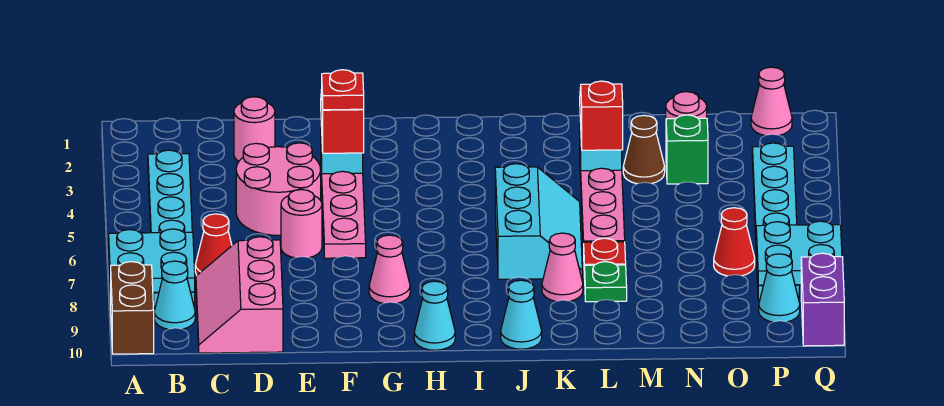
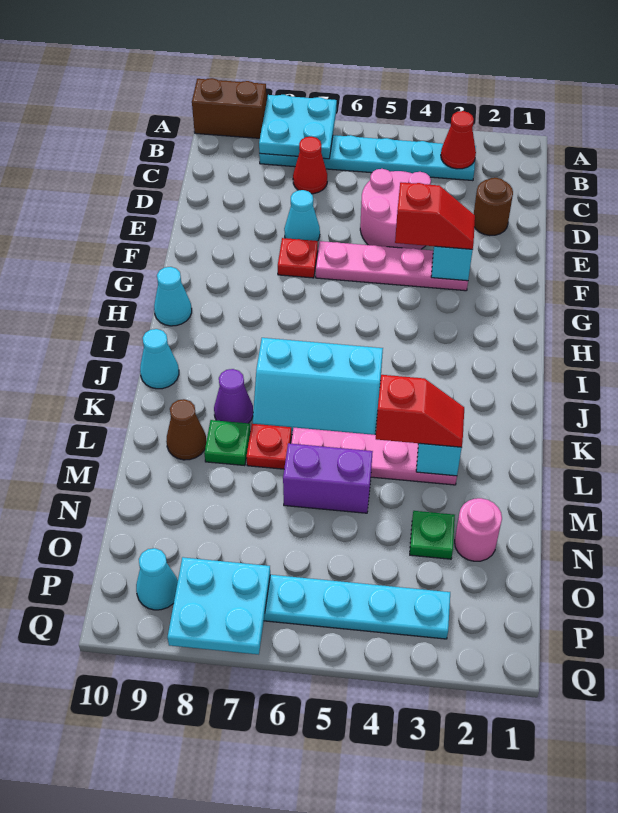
cyan 1x1 cone [154,261,195,329] -> cyan 1x1 cone moved to [284,190,320,241]
pink 2x3 slope [196,237,283,353] -> none
pink 1x1 round brick [234,97,275,162] -> brown 1x1 round brick [474,178,513,236]
pink 1x1 round brick [281,190,322,258] -> none
red 1x1 plate [322,70,364,110] -> red 1x1 plate moved to [278,238,318,278]
pink 1x1 cone [369,235,410,303] -> none
pink 1x1 cone [542,233,583,301] -> purple 1x1 cone [214,369,253,423]
brown 1x1 cone [623,115,665,184] -> brown 1x1 cone moved to [166,399,206,460]
green 1x1 brick [666,115,708,184] -> green 1x1 plate [410,511,455,559]
red 1x1 cone [714,208,755,276] -> red 1x1 cone moved to [441,111,476,169]
pink 1x1 cone [751,67,792,135] -> none
purple 1x2 brick [801,253,844,346] -> purple 1x2 brick moved to [283,443,373,513]

